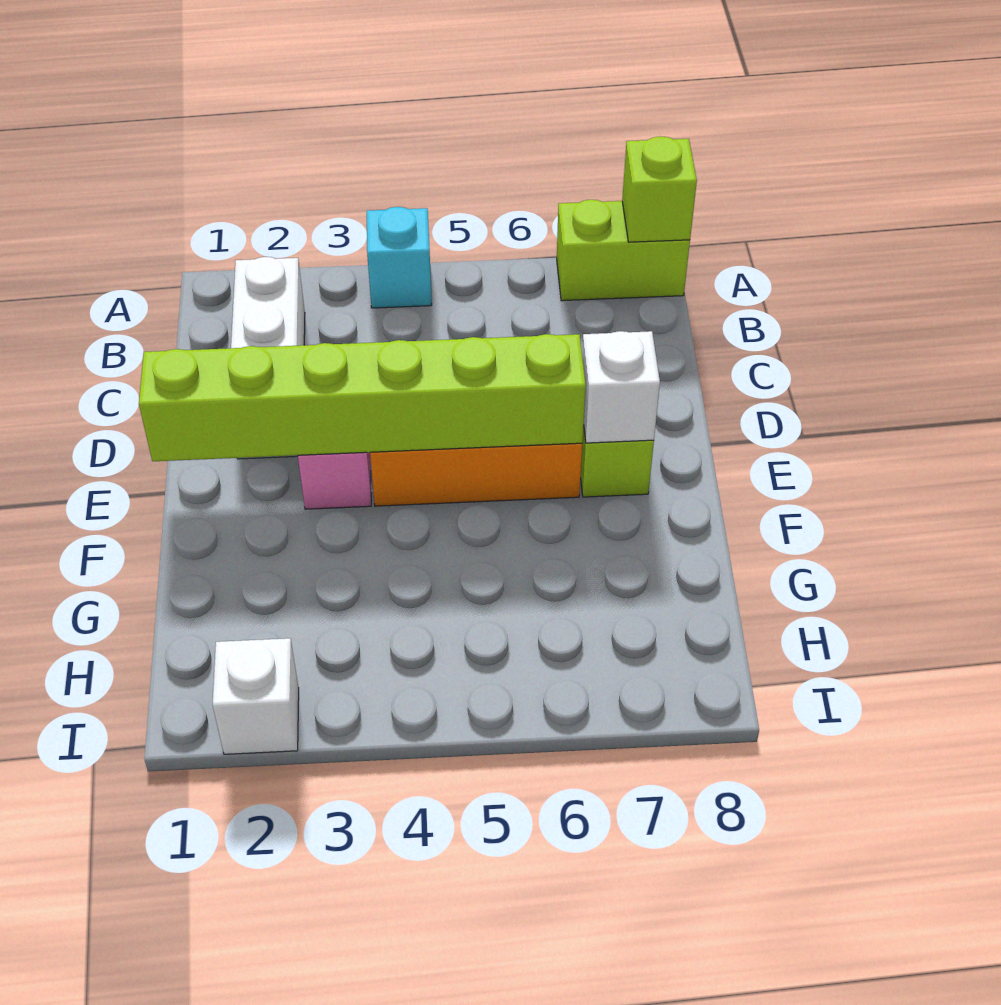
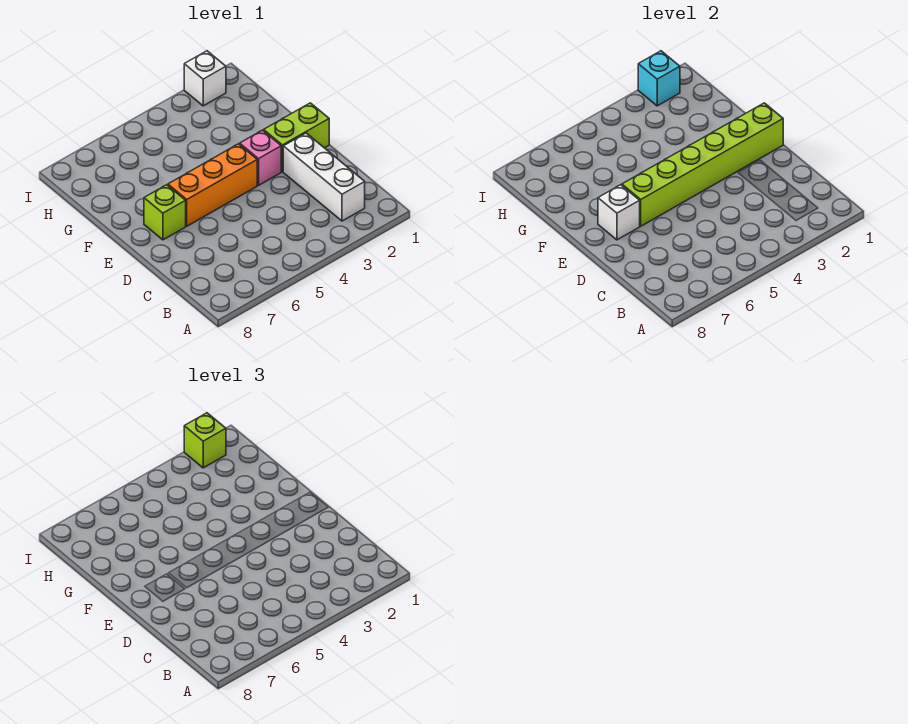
cyan 1x1 brick [367,207,432,308] -> cyan 1x1 brick moved to [638,51,680,106]
lime 1x2 brick [557,200,690,301] -> lime 1x2 brick moved to [264,103,329,172]
lime 1x1 brick [622,136,697,242] -> lime 1x1 brick moved to [184,413,226,468]

